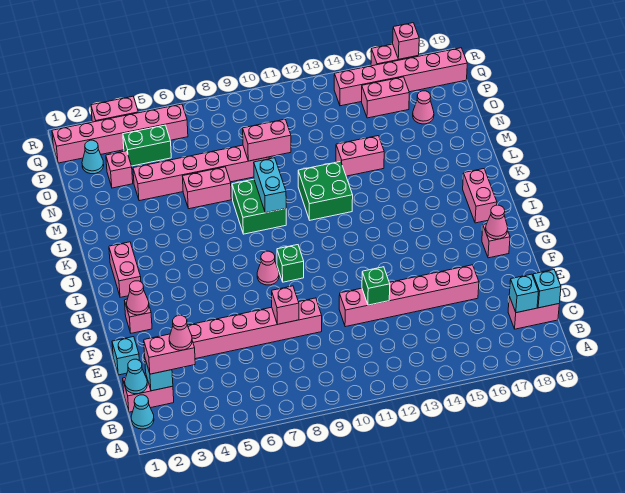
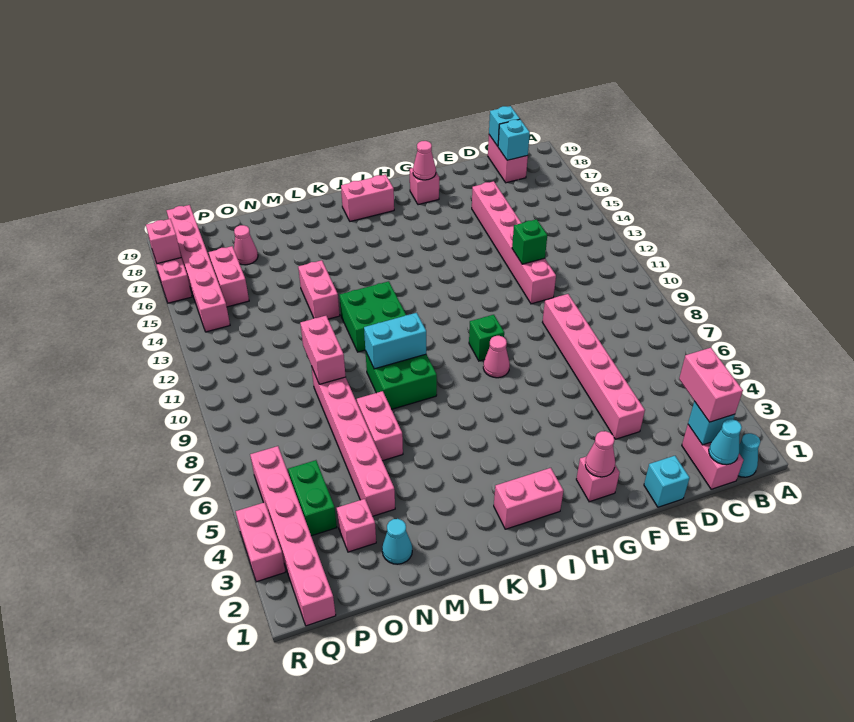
pink 1x1 cone [169,315,192,350] -> none
pink 1x1 brick [272,286,299,324] -> none
cyan 1x1 cone [82,140,104,174] -> cyan 1x1 cone moved to [382,519,412,564]

